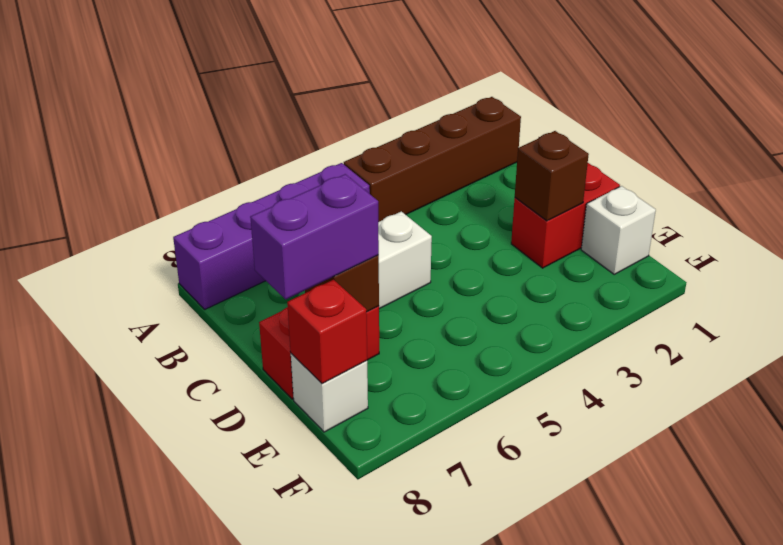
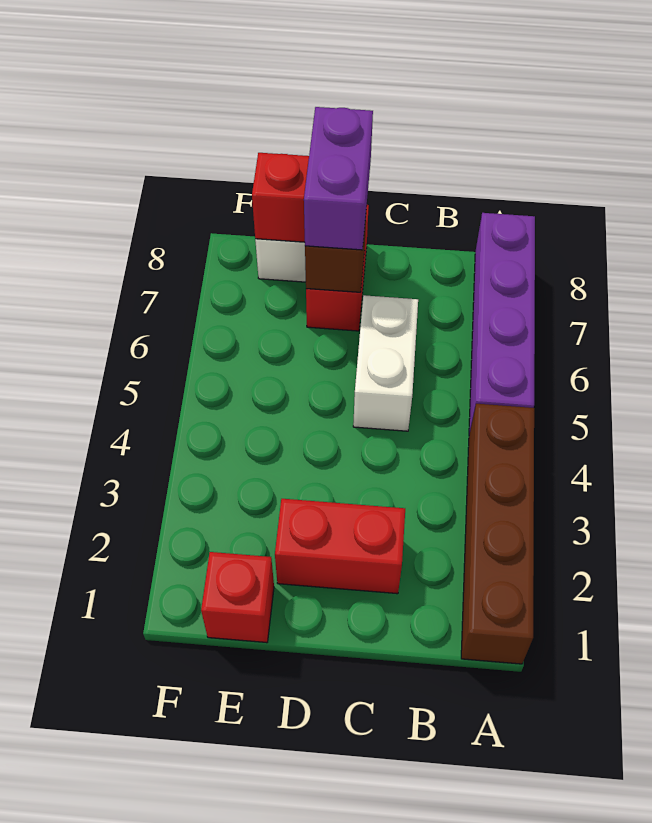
red 1x2 brick [511,163,620,268] -> red 1x2 brick turned to [275,499,405,594]
brown 1x1 brick [515,131,589,221] -> none
white 1x1 brick [581,186,656,274] -> red 1x1 brick [201,552,274,643]

